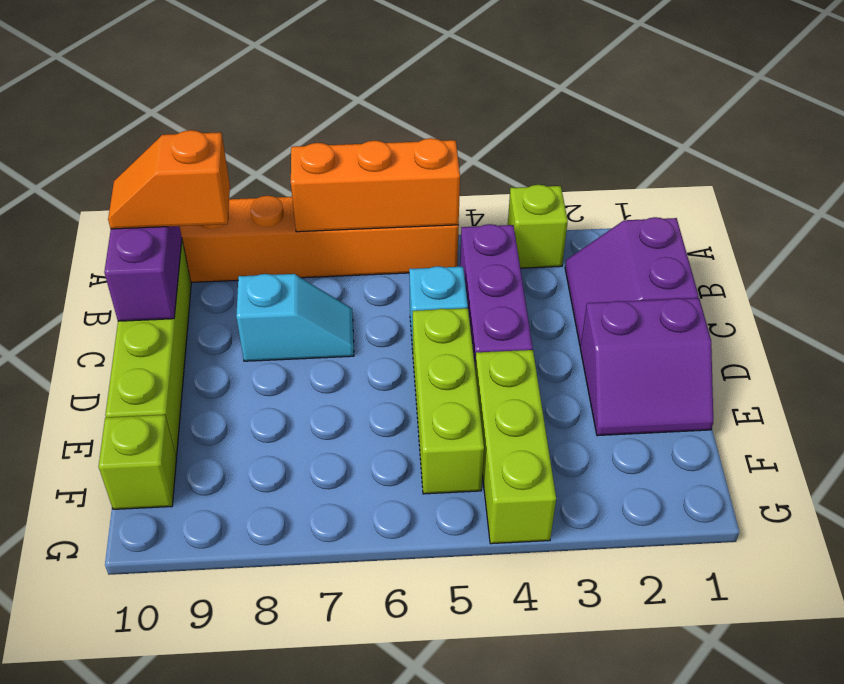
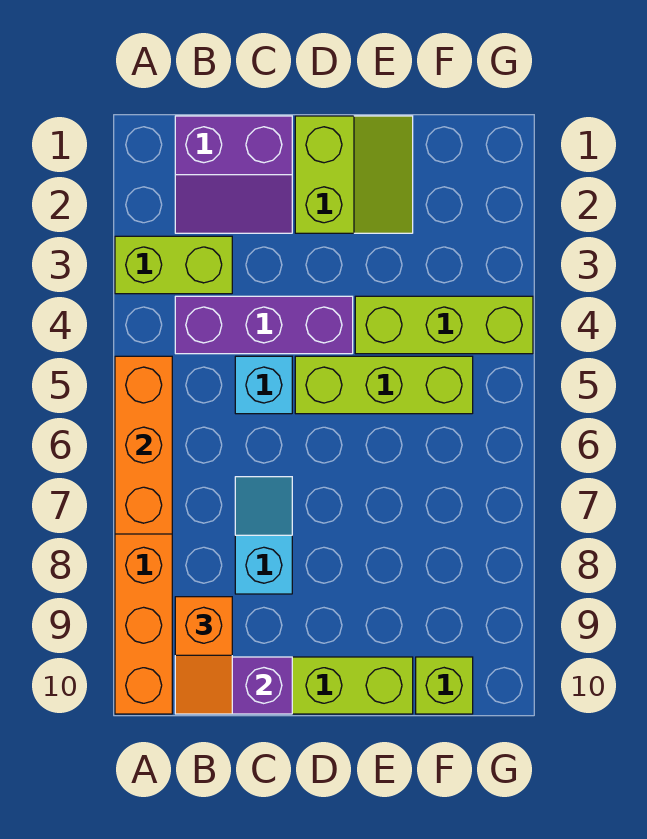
lime 1x1 brick [508,185,568,268] -> lime 1x2 brick [115,236,232,294]
purple 2x2 slope [580,298,713,436] -> lime 2x2 slope [295,116,413,233]

